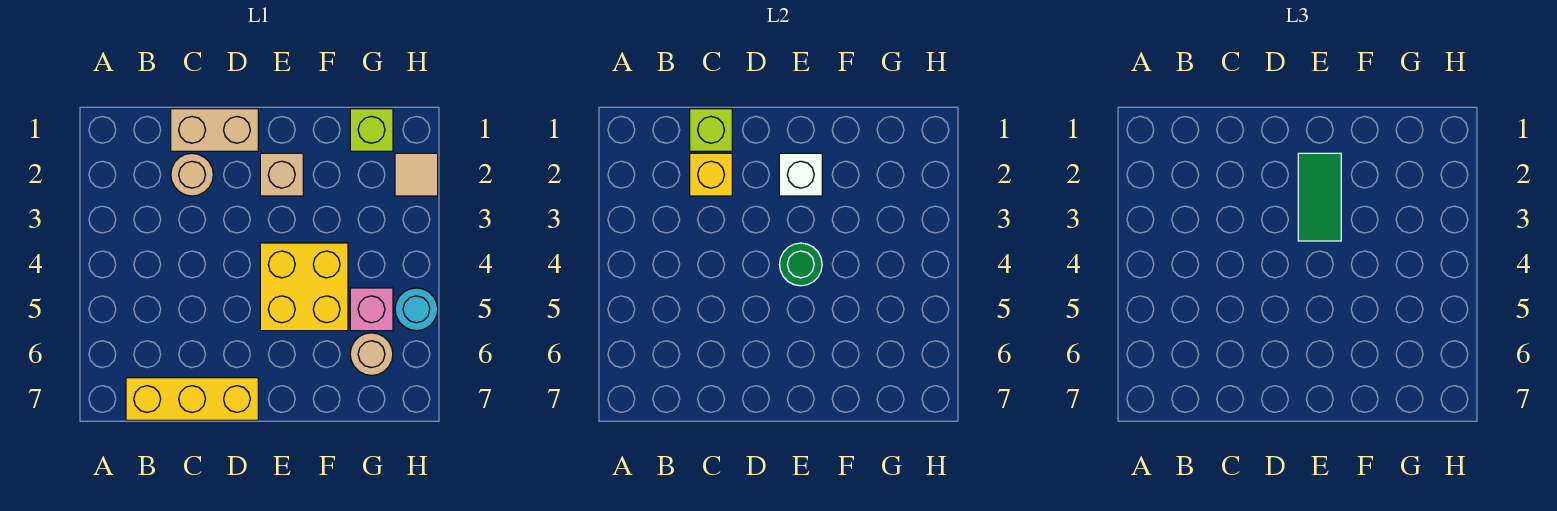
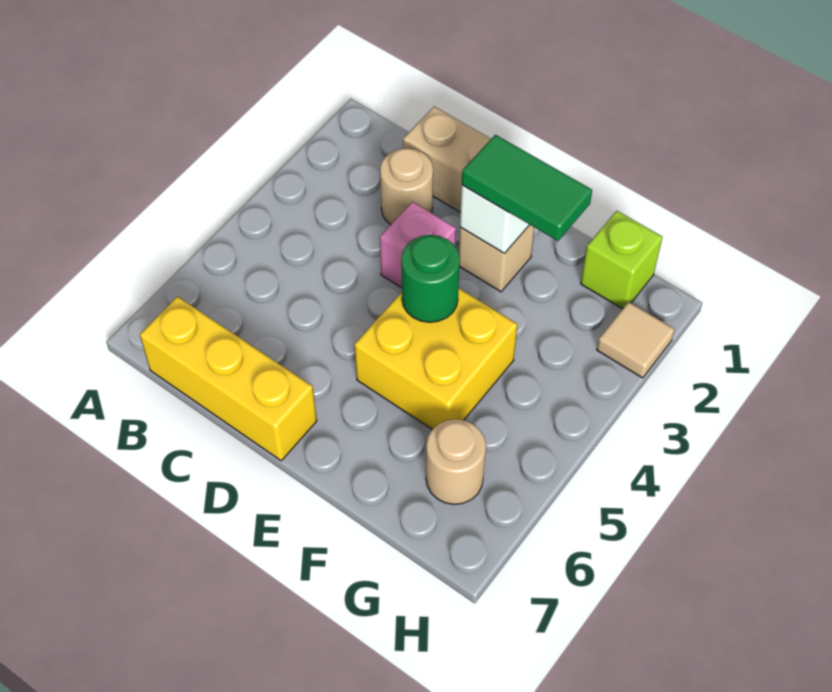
lime 1x1 brick [690,109,732,151] -> none
yellow 1x1 brick [690,153,732,196] -> none
green 1x2 tile [1298,153,1341,241] -> green 1x2 tile turned to [462,135,592,241]
pink 1x1 brick [350,288,393,331] -> pink 1x1 brick moved to [380,202,456,288]
cyan 1x1 round brick [395,288,438,331] -> none

